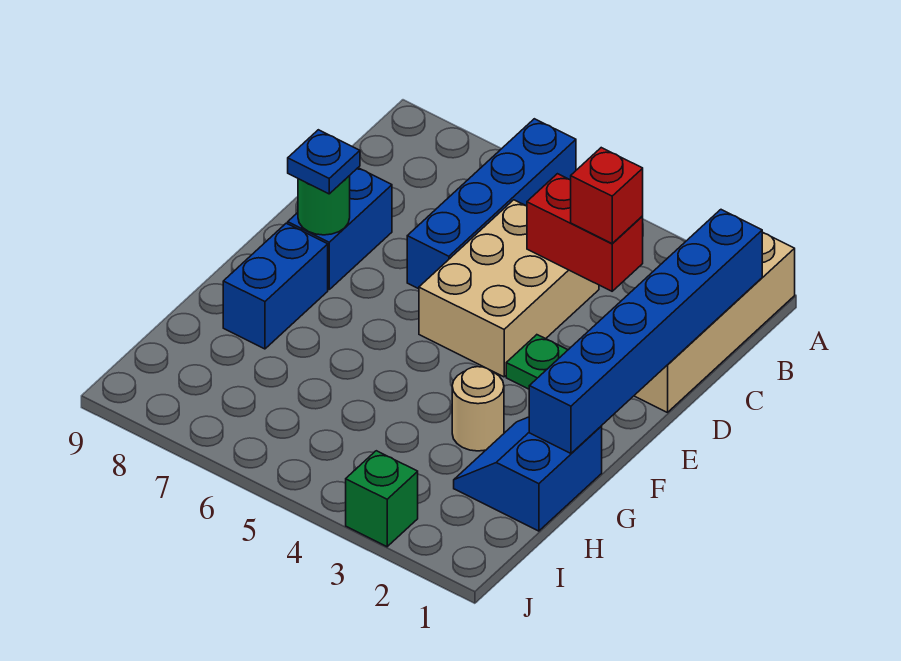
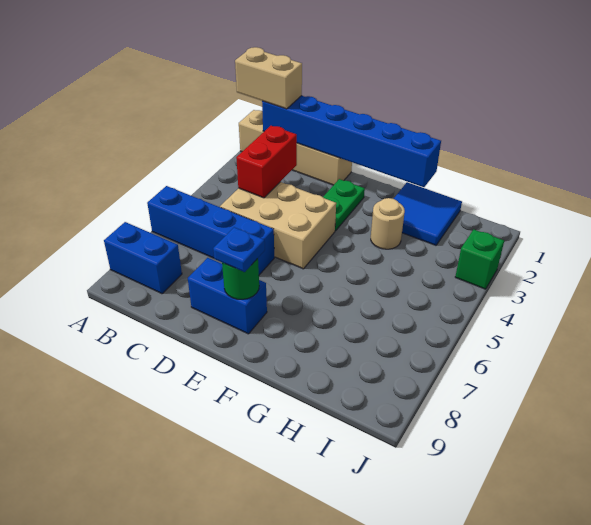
none -> tan 1x2 brick [235,47,302,109]
red 1x1 brick [571,148,643,243] -> none
blue 1x2 brick [223,223,328,349] -> blue 1x2 brick moved to [104,222,182,294]
blue 2x2 slope [454,417,602,531] -> blue 2x2 tile [394,182,462,245]

